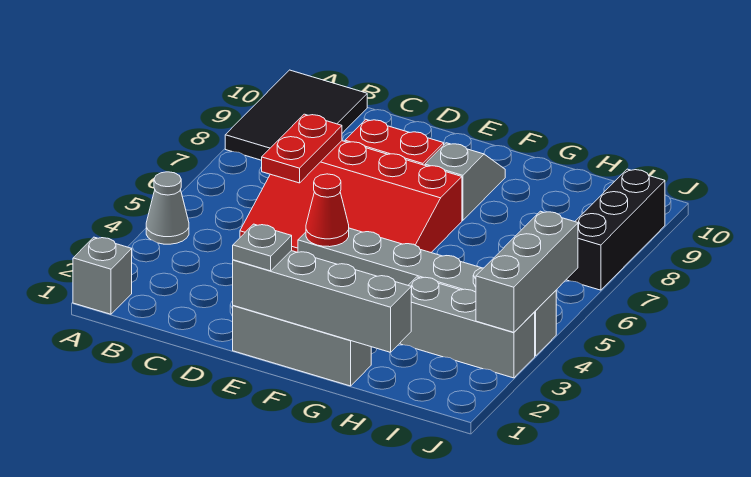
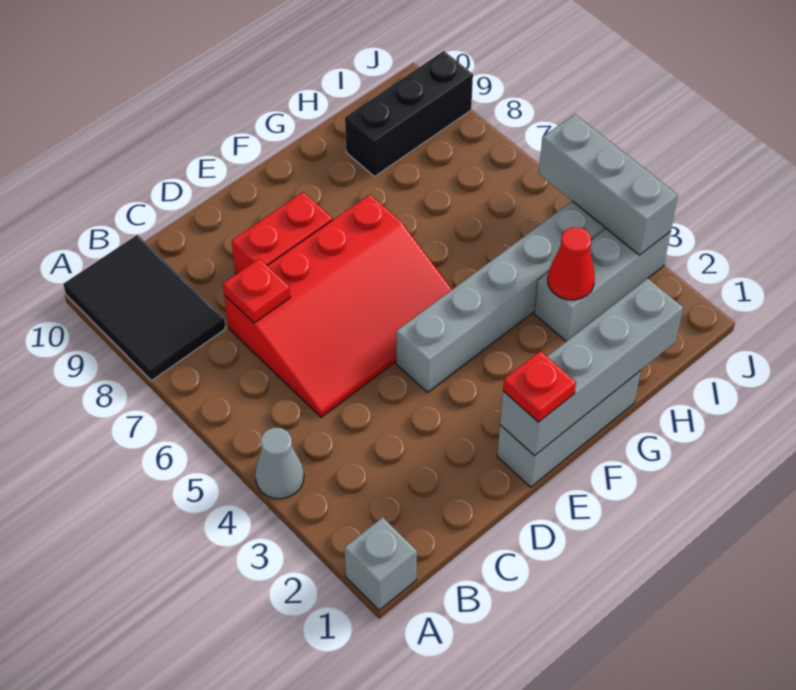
red 1x2 plate [262,114,342,183] -> red 1x1 plate [223,259,290,323]
grey 1x1 plate [233,224,292,271] -> red 1x1 plate [503,351,576,422]
red 1x1 cone [306,174,349,247] -> red 1x1 cone moved to [548,227,595,300]
grey 1x2 slope [425,143,505,221] -> none
black 1x3 brick [566,169,665,290] -> black 1x3 brick turned to [345,51,473,177]

